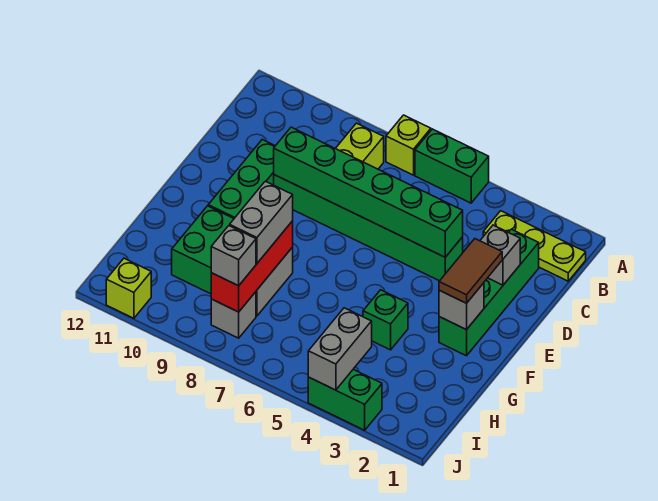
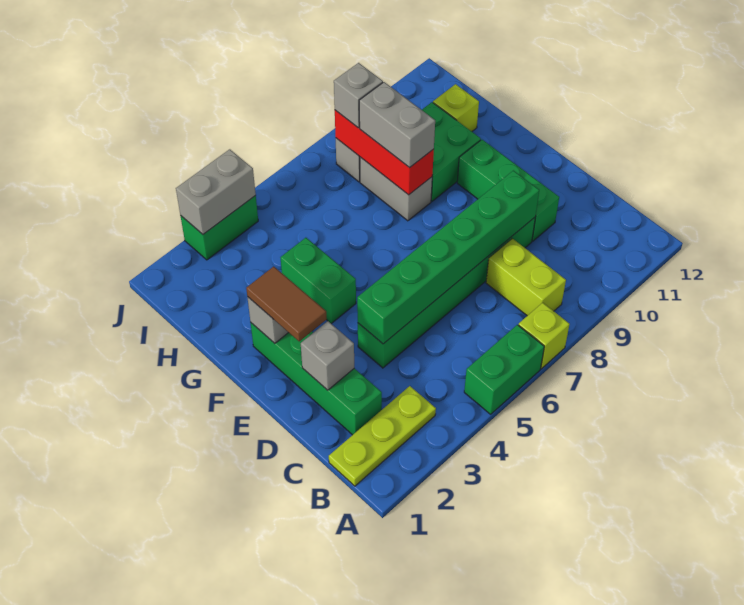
green 1x1 brick [363,290,408,350] -> green 1x2 brick [281,238,356,324]
grey 1x2 brick [308,308,372,390] -> grey 1x2 brick turned to [176,149,256,234]
lime 1x1 brick [106,258,151,318] -> lime 1x1 brick moved to [433,84,479,131]

